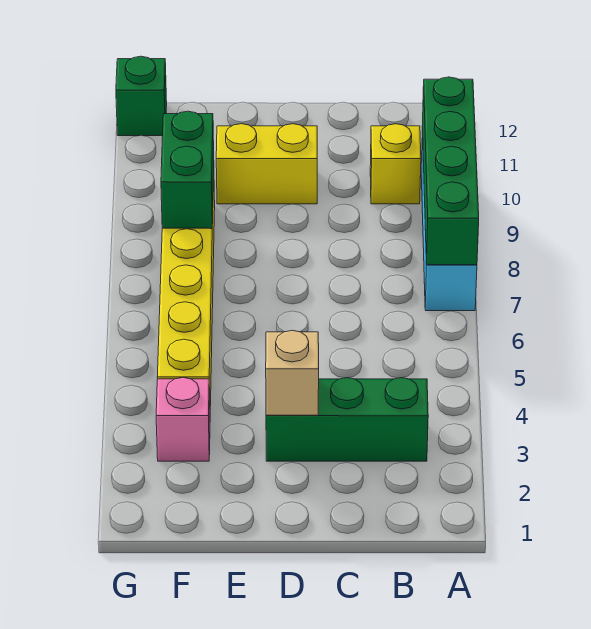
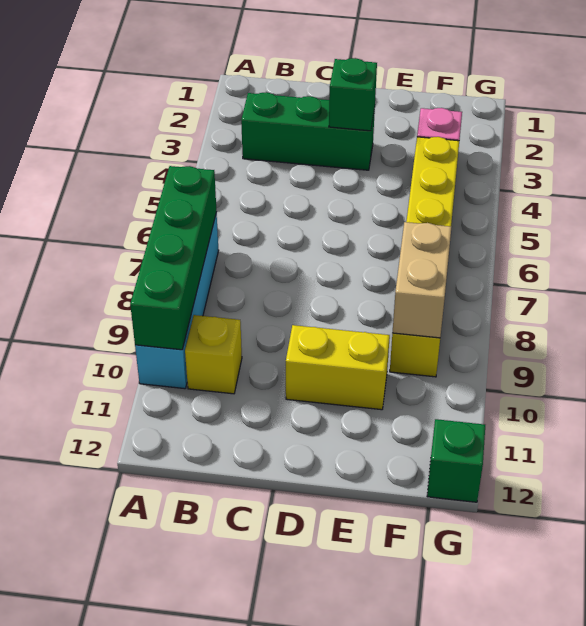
tan 1x1 brick [266,330,319,415] -> green 1x1 brick [329,58,377,131]
green 1x2 brick [161,111,214,229] -> tan 1x2 brick [392,222,451,338]

